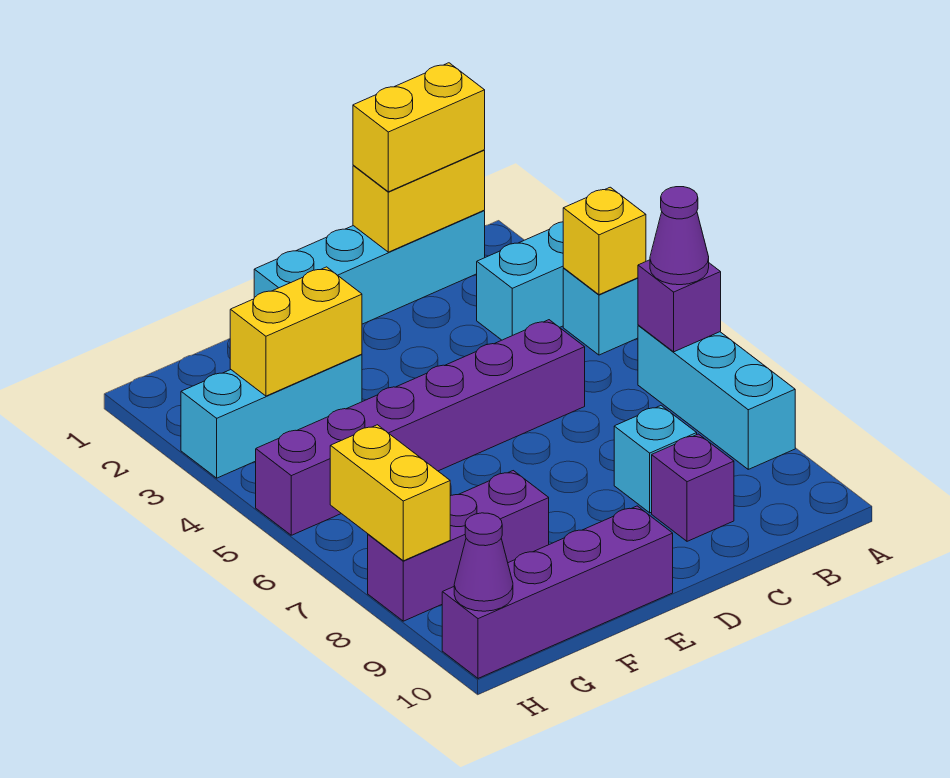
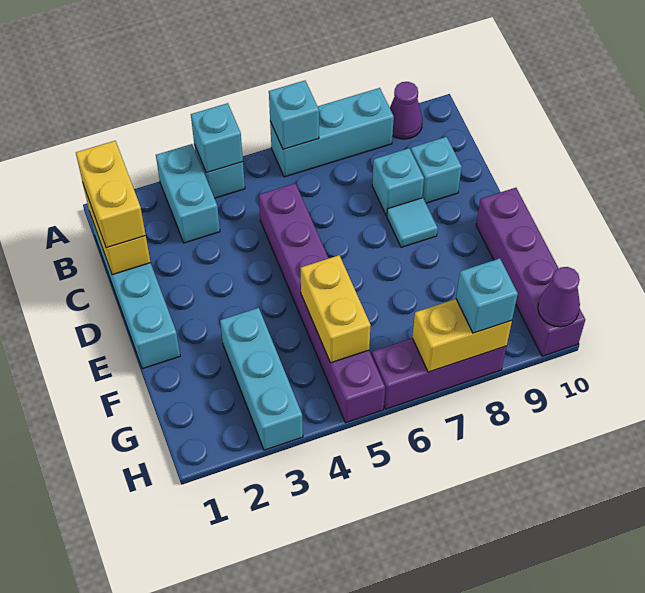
yellow 1x1 brick [563,187,646,295] -> cyan 1x1 brick [191,103,243,173]
purple 1x1 brick [638,260,721,352] -> cyan 1x1 brick [269,81,319,149]
purple 1x1 cone [650,187,709,285] -> purple 1x1 cone moved to [390,82,423,139]
purple 1x1 brick [652,434,734,541] -> cyan 1x1 brick [411,137,462,203]
none -> cyan 1x1 tile [387,198,438,247]
yellow 1x2 brick [230,267,362,396] -> yellow 1x2 brick moved to [300,255,371,363]
purple 1x3 brick [368,471,549,621] -> purple 1x3 brick turned to [372,338,507,409]
none -> cyan 1x1 brick [456,258,518,333]

